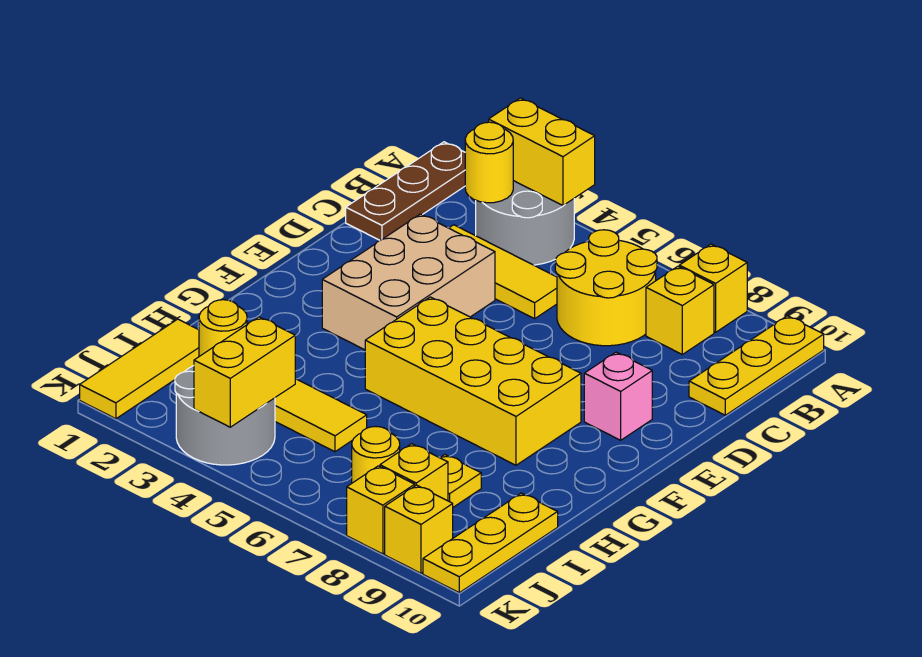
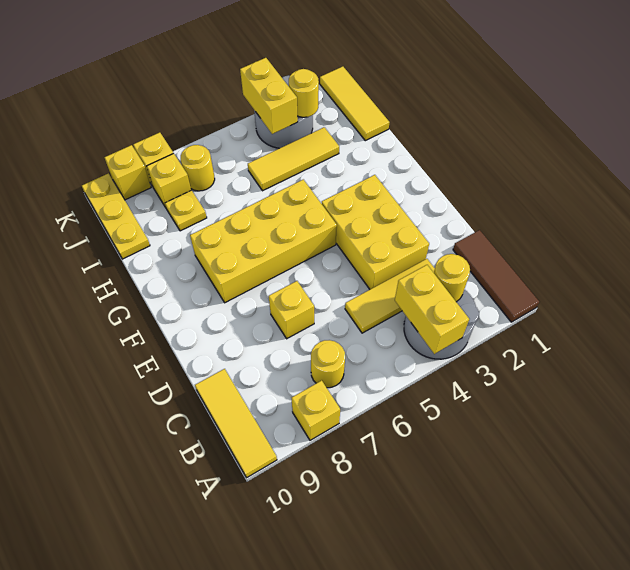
brown 1x3 plate [346,142,465,240] -> brown 1x3 tile [453,230,539,322]
yellow 1x2 brick [489,98,595,206] -> yellow 1x2 brick turned to [395,265,469,354]
yellow 1x3 plate [689,316,824,415] -> yellow 1x3 tile [195,369,277,478]
yellow 2x2 round brick [555,230,657,346] -> yellow 1x1 round brick [311,340,345,388]
yellow 1x1 brick [646,266,714,354] -> yellow 1x1 brick moved to [269,281,314,339]
tan 2x3 brick [322,214,495,350] -> yellow 2x3 brick [322,175,429,289]
pink 1x1 brick [584,352,652,440] -> none

